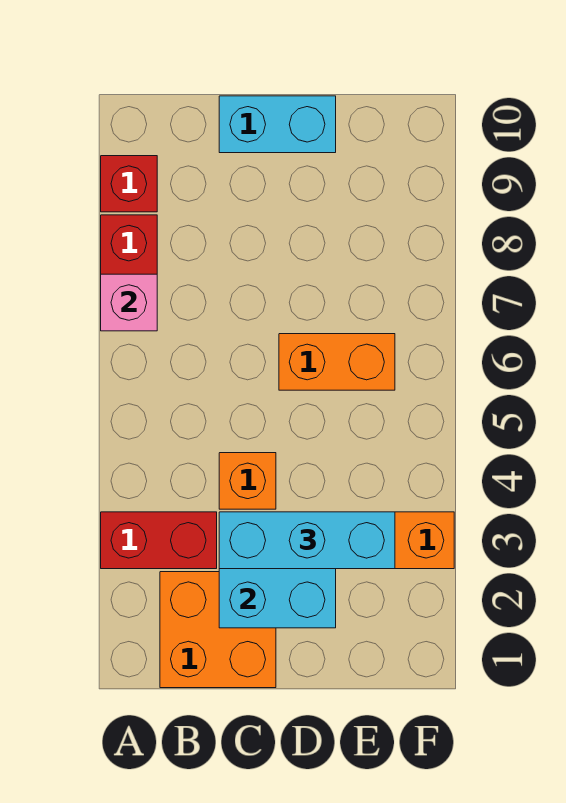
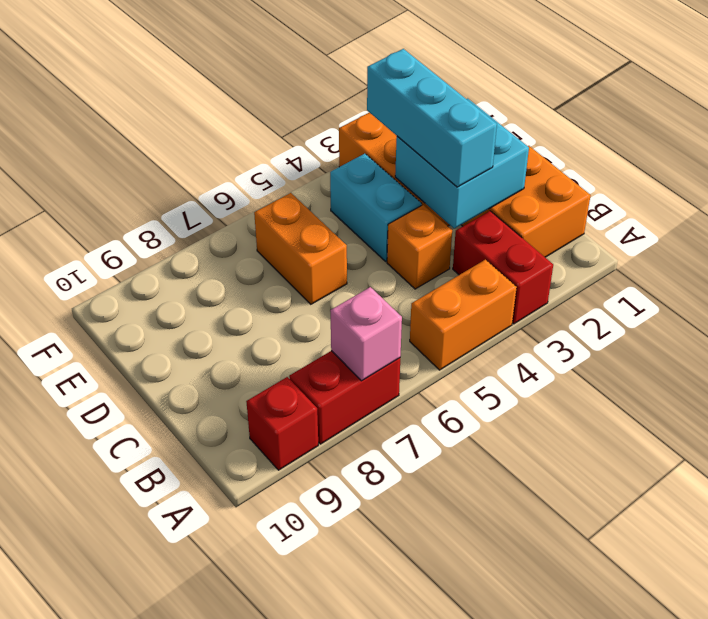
none -> orange 1x2 brick [410,260,517,370]
cyan 1x2 brick [219,96,336,153] -> cyan 1x2 brick moved to [330,154,422,261]

